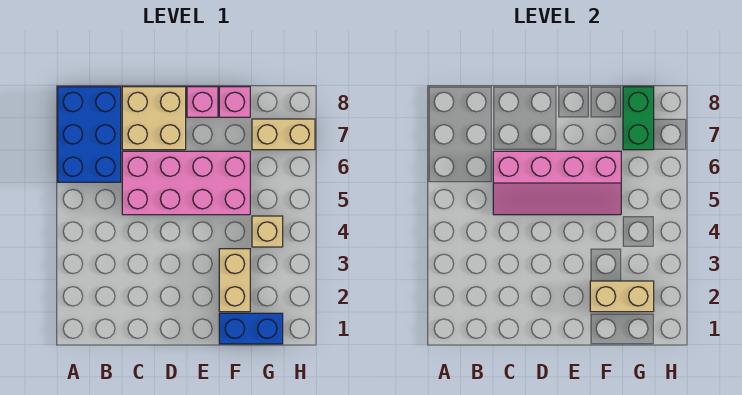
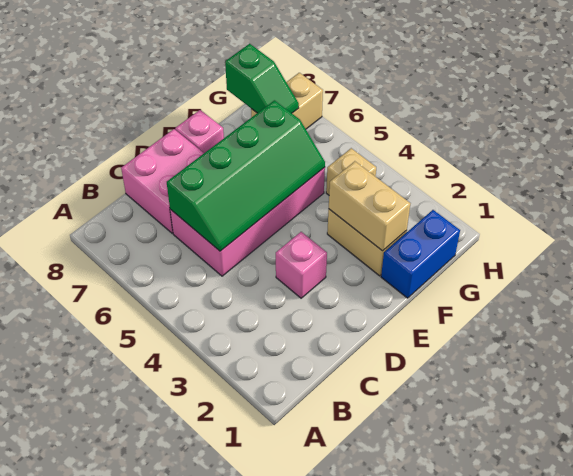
blue 2x3 brick [58,87,121,182] -> none
pink 2x4 slope [493,151,621,215] -> green 2x4 slope [167,100,325,251]
tan 2x2 brick [122,87,186,150] -> pink 2x2 brick [121,129,204,233]
tan 1x2 brick [590,281,654,312] -> tan 1x2 brick turned to [329,161,410,251]
pink 1x1 brick [219,87,250,117] -> pink 1x1 brick moved to [276,232,327,298]
green 1x2 brick [623,87,654,150] -> green 1x2 slope [225,44,299,113]

